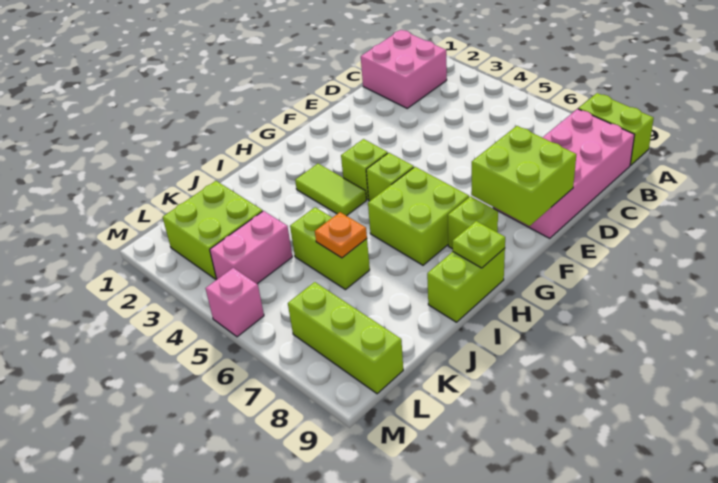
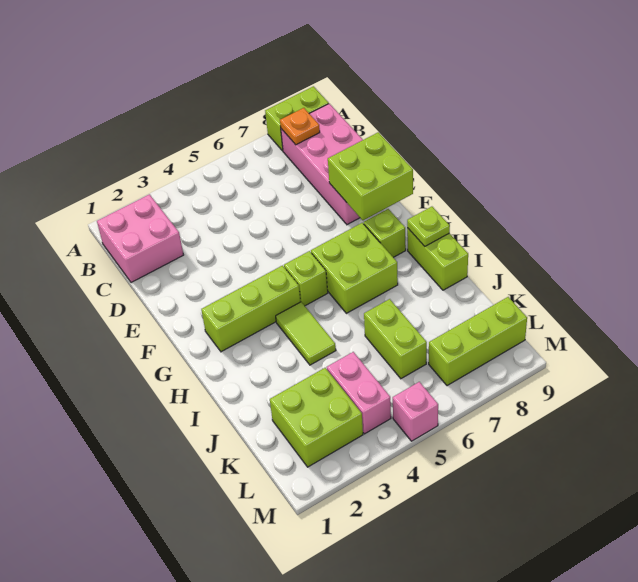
lime 1x1 brick [341,139,388,200] -> lime 1x3 brick [201,266,301,352]
lime 1x2 tile [295,164,366,216] -> lime 1x2 tile turned to [276,302,336,365]
lime 1x2 brick [290,207,370,290] -> lime 1x2 brick turned to [364,299,427,379]
orange 1x1 plate [315,212,367,258] -> orange 1x1 plate moved to [280,108,320,145]

